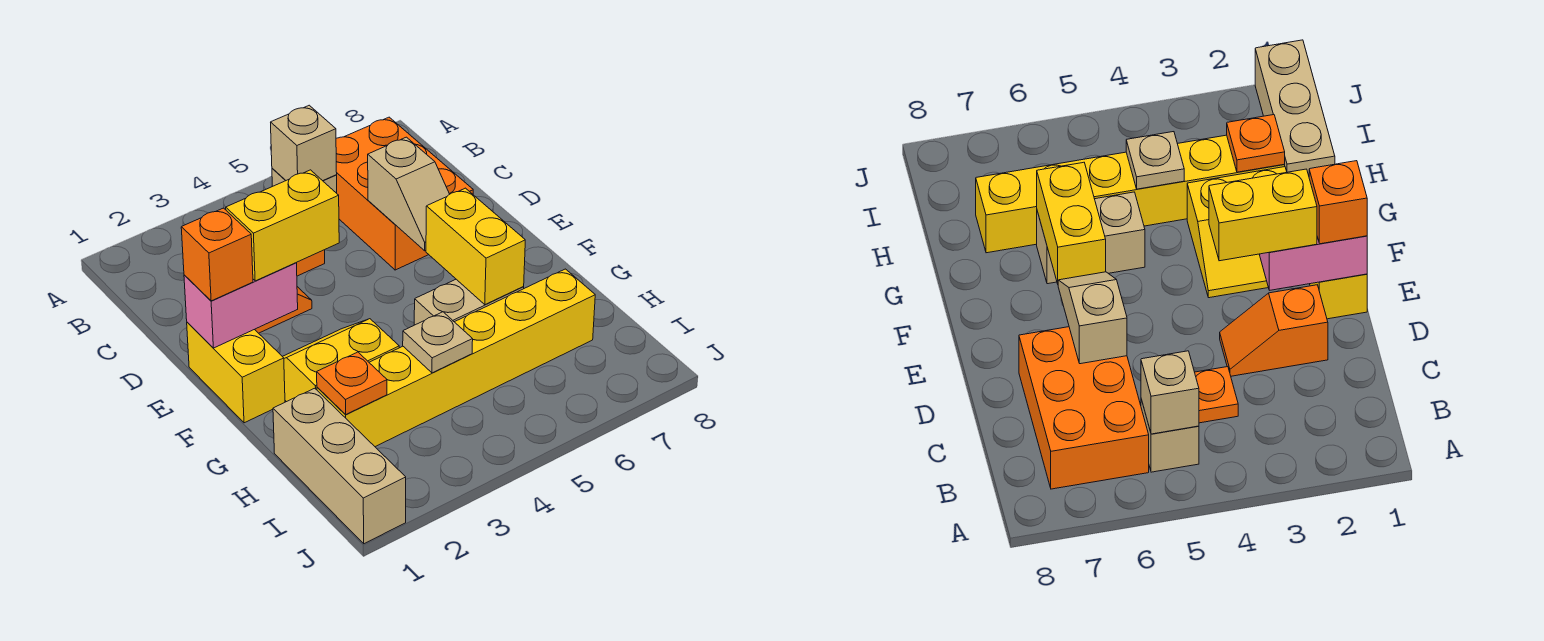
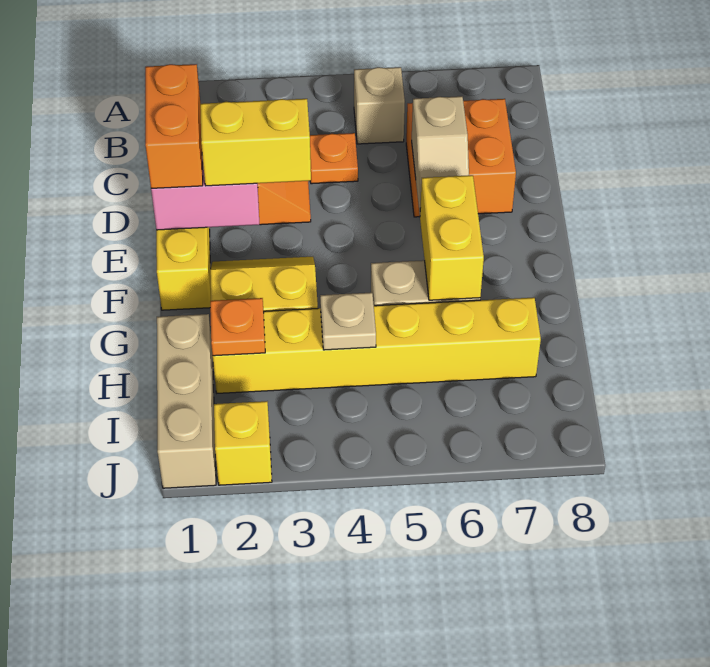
tan 1x1 brick [271,105,337,181] -> none
orange 2x3 brick [336,117,473,270] -> orange 2x2 brick [406,99,516,217]
orange 1x1 brick [181,208,253,301] -> orange 1x2 brick [145,64,203,188]
none -> yellow 1x1 brick [214,401,272,485]

